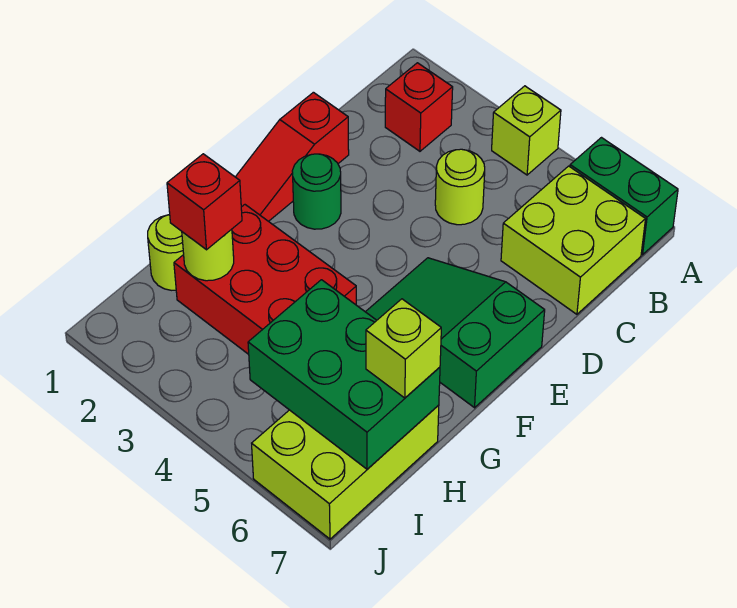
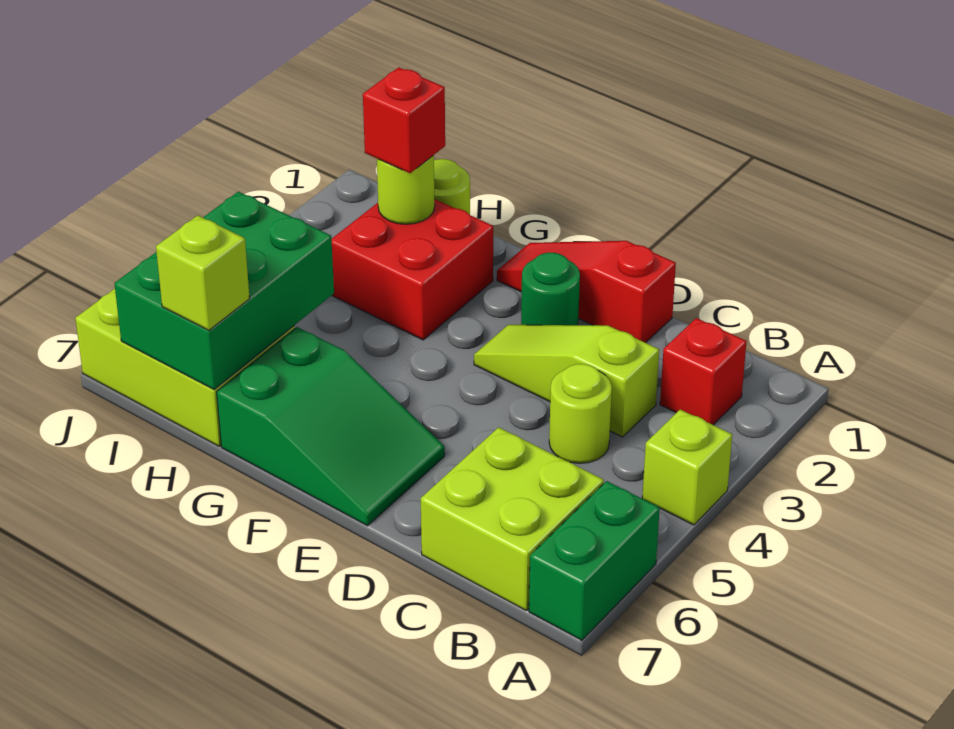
none -> lime 1x3 slope [474,325,659,437]
green 2x3 slope [366,258,545,408] -> green 2x3 slope turned to [217,327,445,526]
red 2x3 brick [174,205,356,354] -> red 2x2 brick [332,199,493,340]

